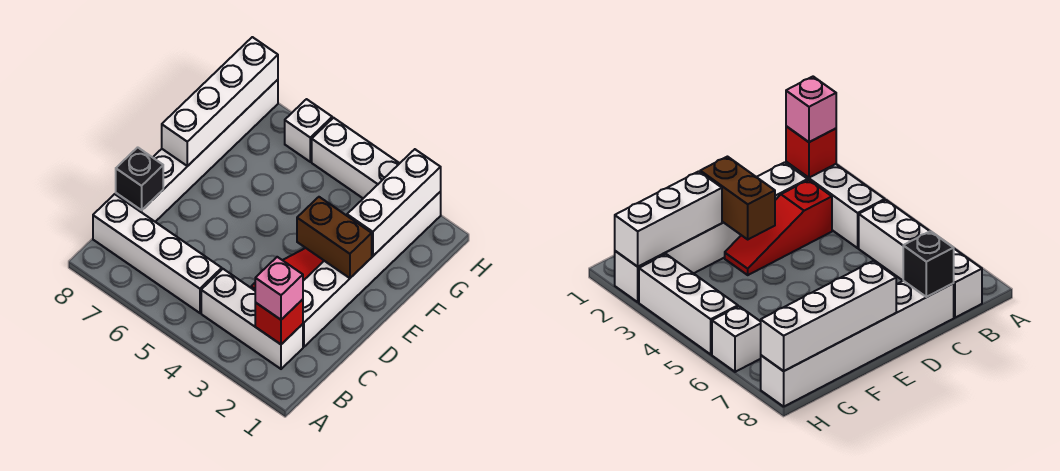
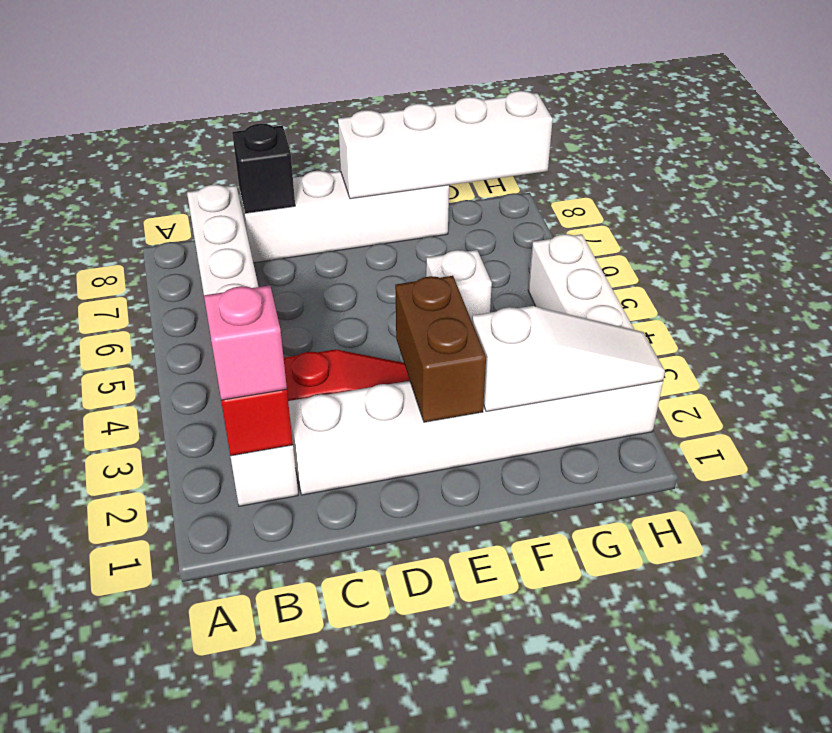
white 1x6 brick [116,80,278,222] -> white 1x4 brick [239,171,449,263]
white 1x3 brick [347,149,441,256] -> white 1x3 slope [472,306,665,412]
white 1x1 brick [285,99,332,162] -> white 1x1 brick moved to [426,250,492,321]

